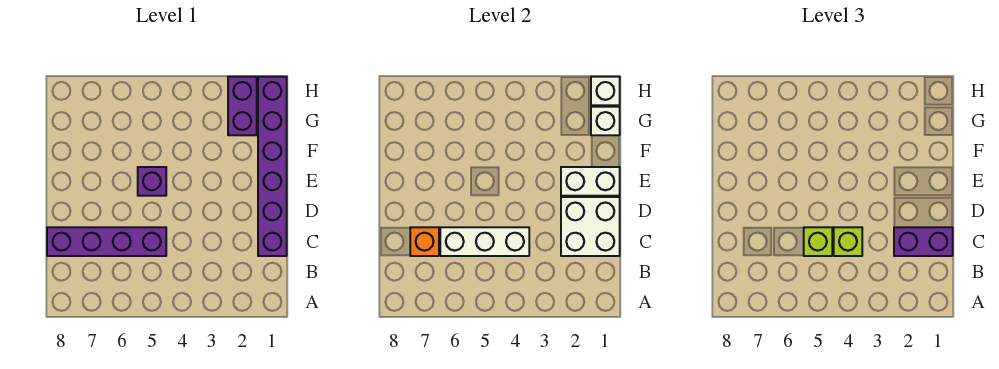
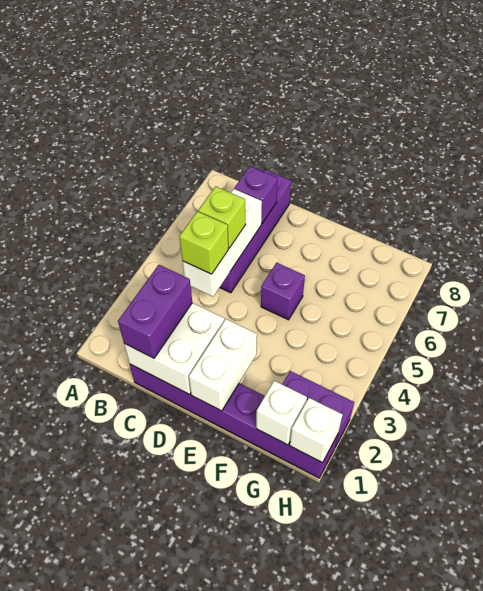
orange 1x1 brick [410,227,439,256] -> purple 1x1 brick [235,166,278,223]

